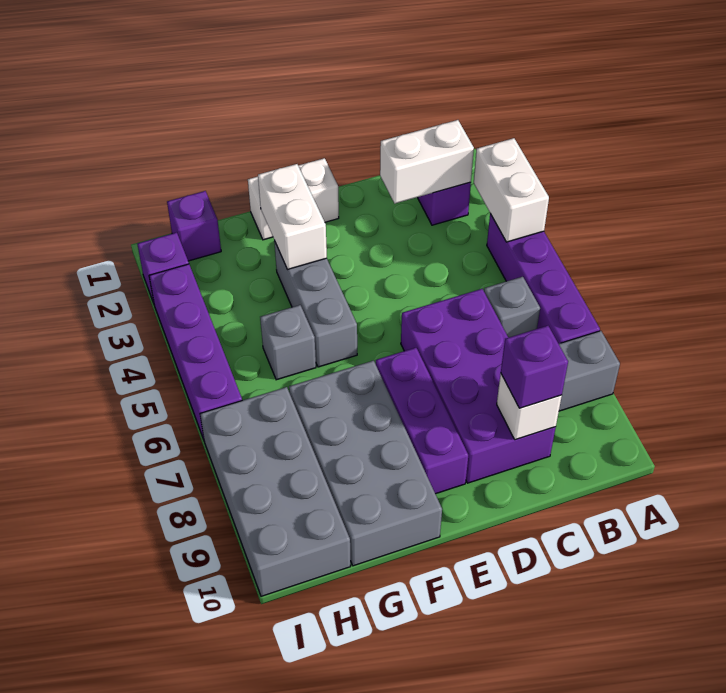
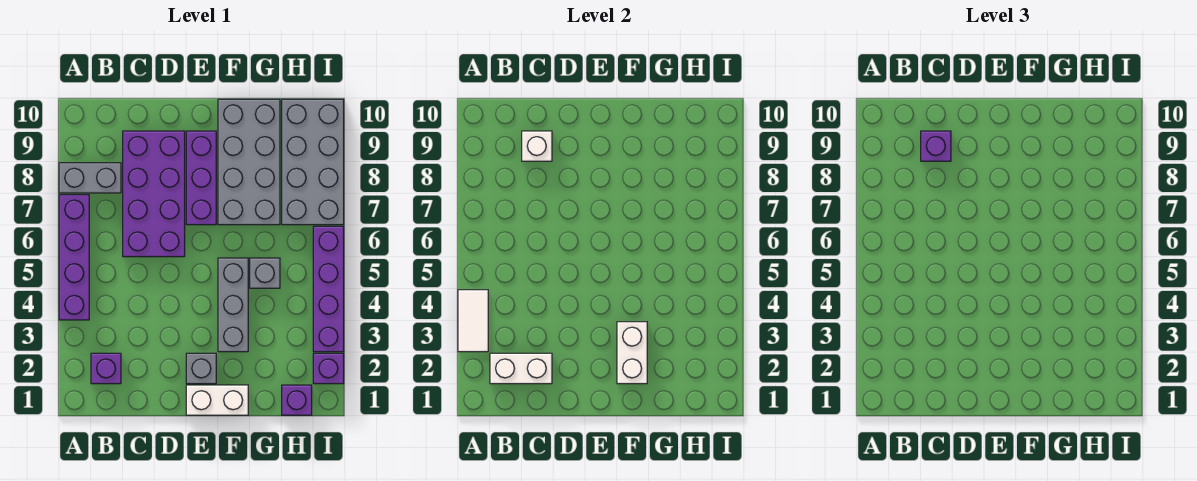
white 1x2 brick [474,138,549,242] -> white 1x2 tile [458,290,488,352]
grey 1x1 brick [484,277,540,338] -> grey 1x1 brick moved to [186,353,216,384]

